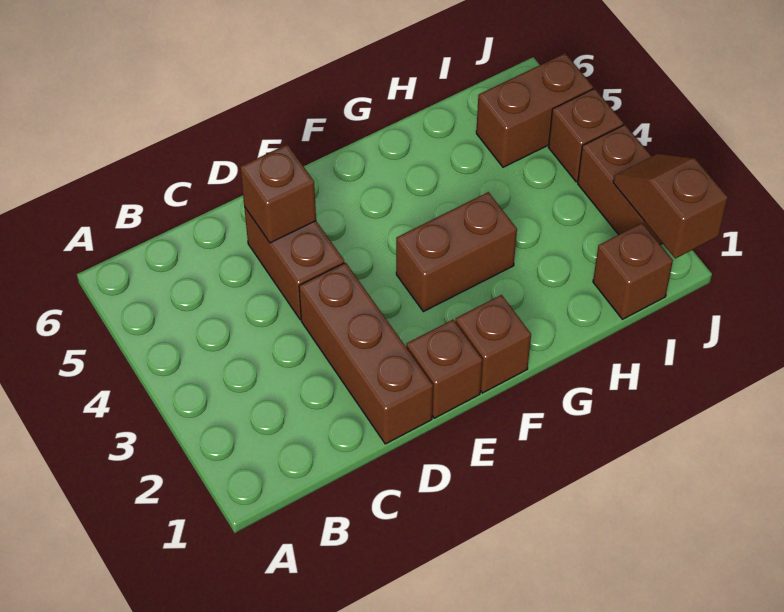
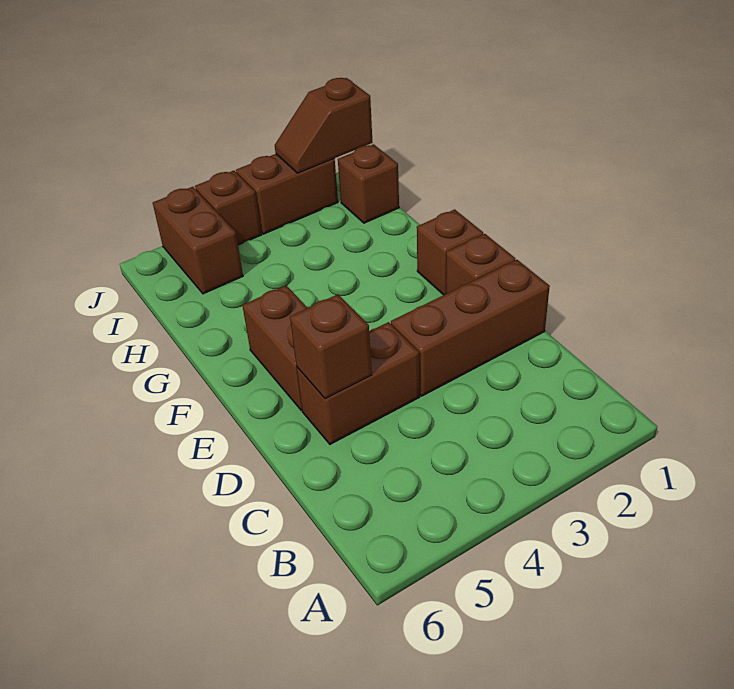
brown 1x2 brick [396,192,517,312] -> brown 1x2 brick moved to [242,285,307,410]

